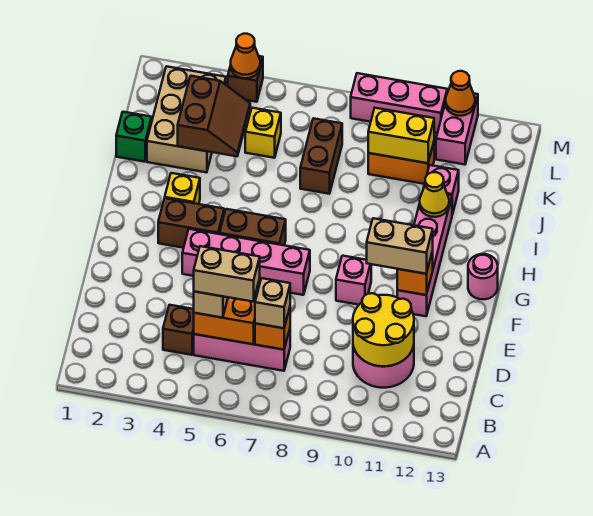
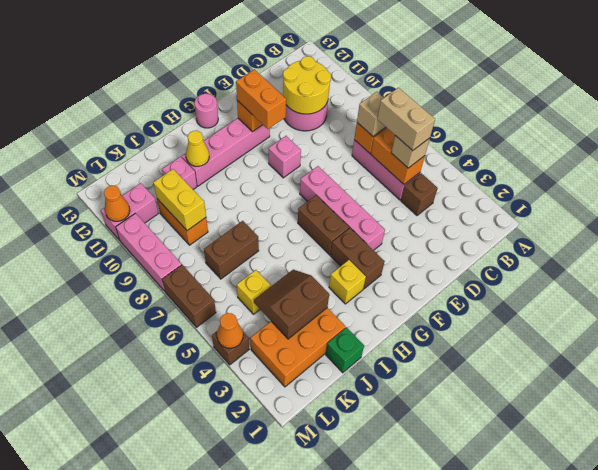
tan 1x2 brick [367,218,433,274] -> orange 1x2 brick [236,69,286,129]
tan 2x3 brick [147,66,226,172] -> orange 2x3 brick [250,308,346,387]
none -> brown 1x2 brick [162,265,216,327]

